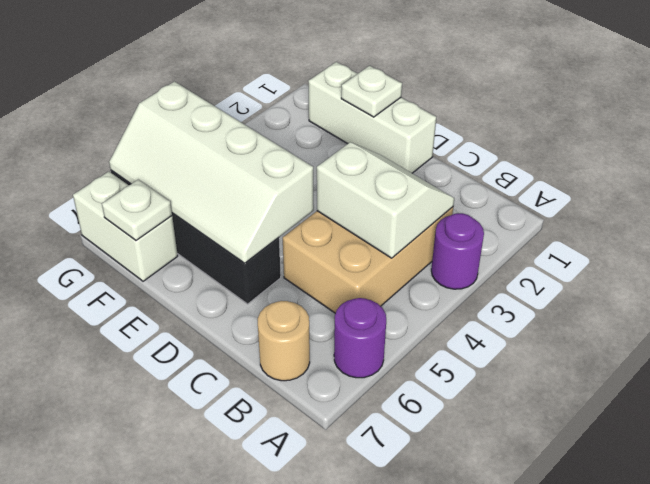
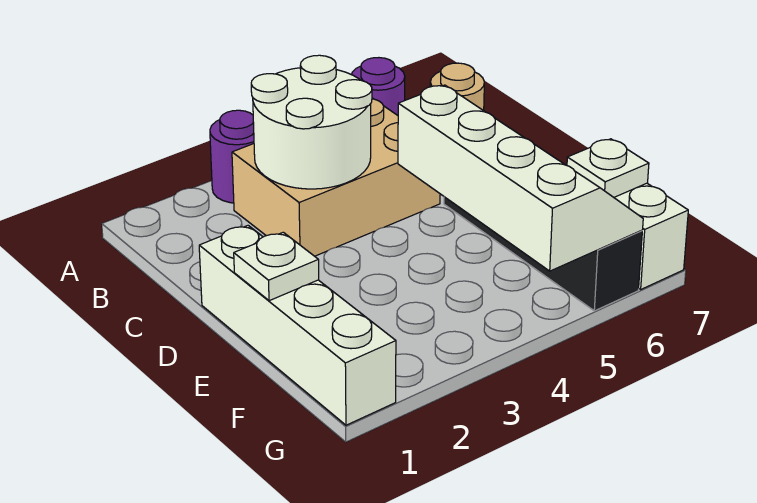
white 2x2 slope [317,142,454,258] -> white 2x2 round brick [251,55,372,189]
white 1x3 brick [308,62,436,173] -> white 1x4 brick [199,226,396,425]

